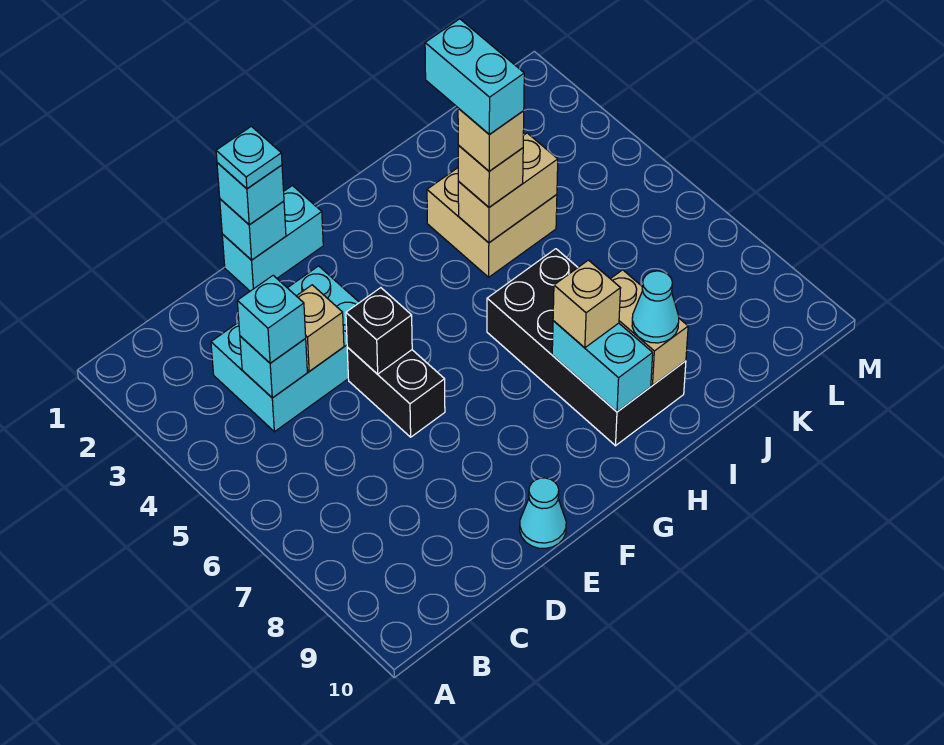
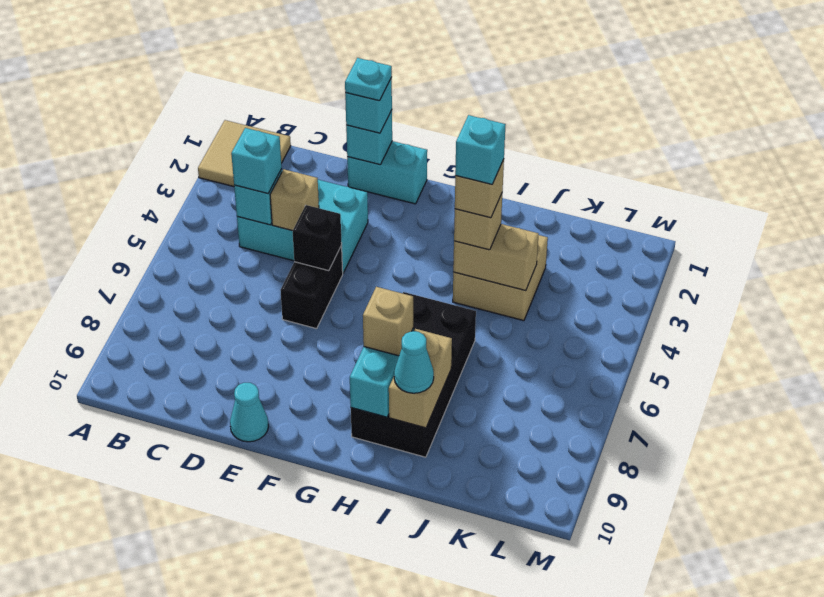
none -> tan 2x2 tile [198,120,291,187]
cyan 1x2 brick [425,19,524,135] -> cyan 1x1 brick [455,115,506,184]

